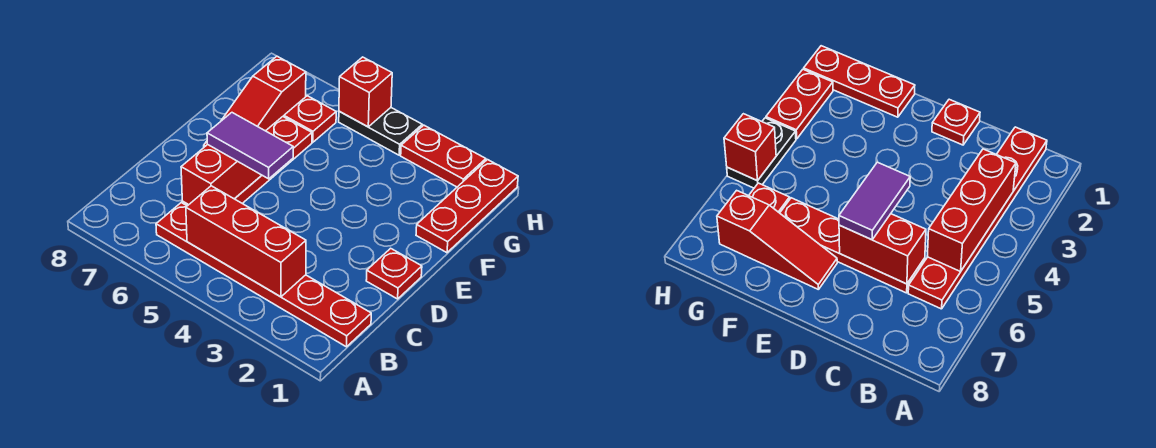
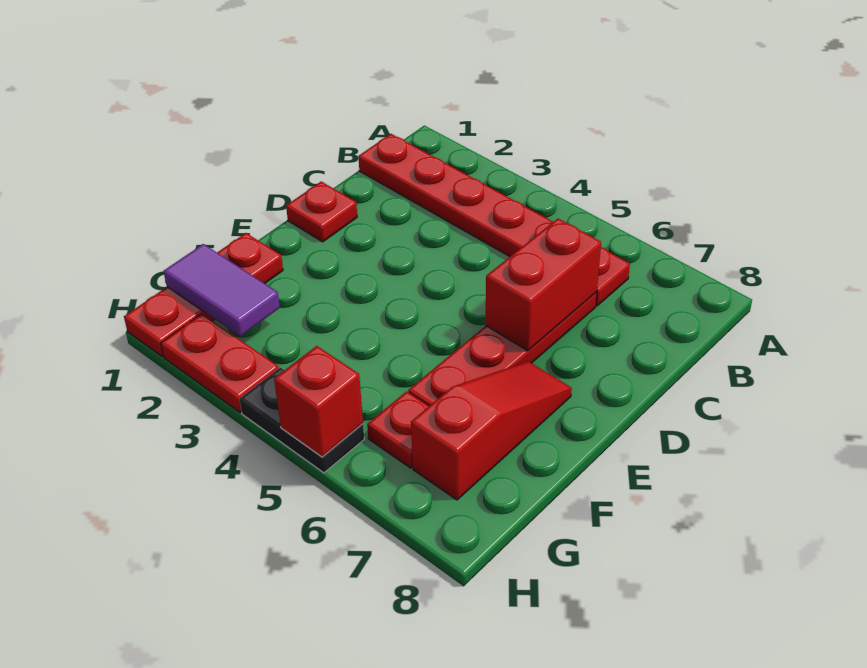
red 1x3 brick [186,186,306,297] -> none
purple 1x2 tile [207,113,293,179] -> purple 1x2 tile moved to [164,244,280,336]

